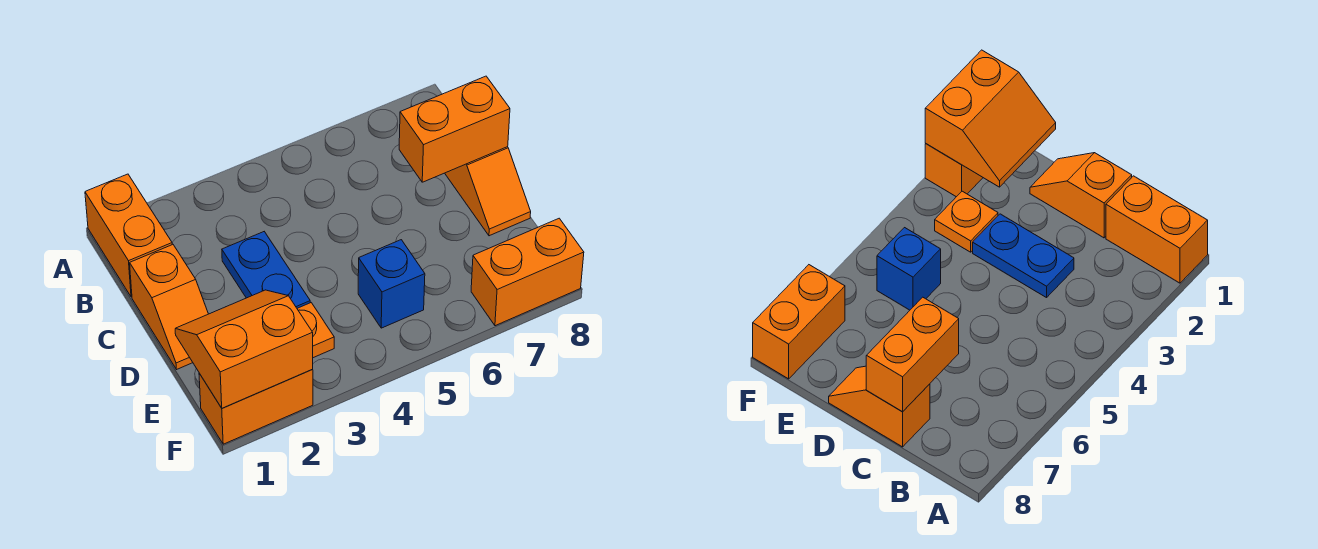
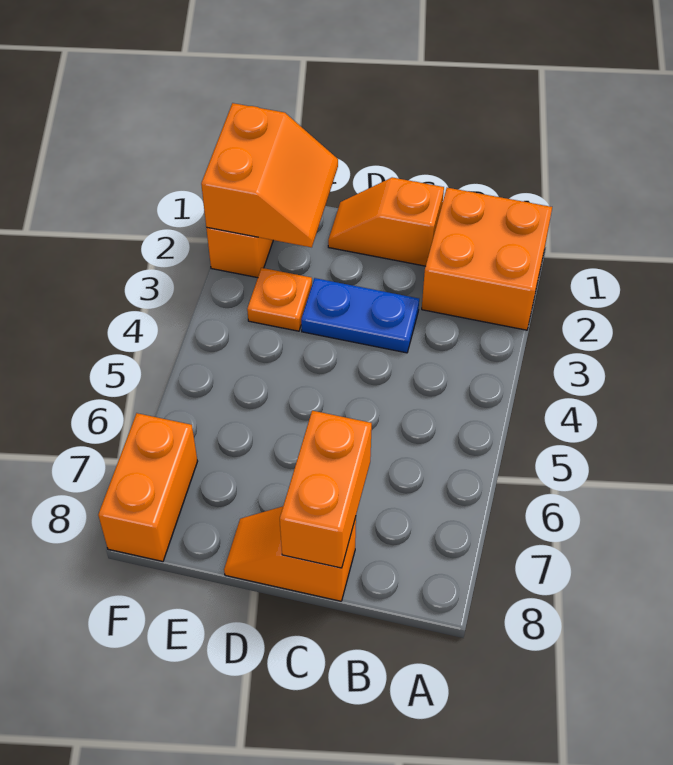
orange 1x2 brick [85,174,172,297] -> orange 2x2 brick [422,188,552,330]
blue 1x1 brick [358,240,425,328] -> none

